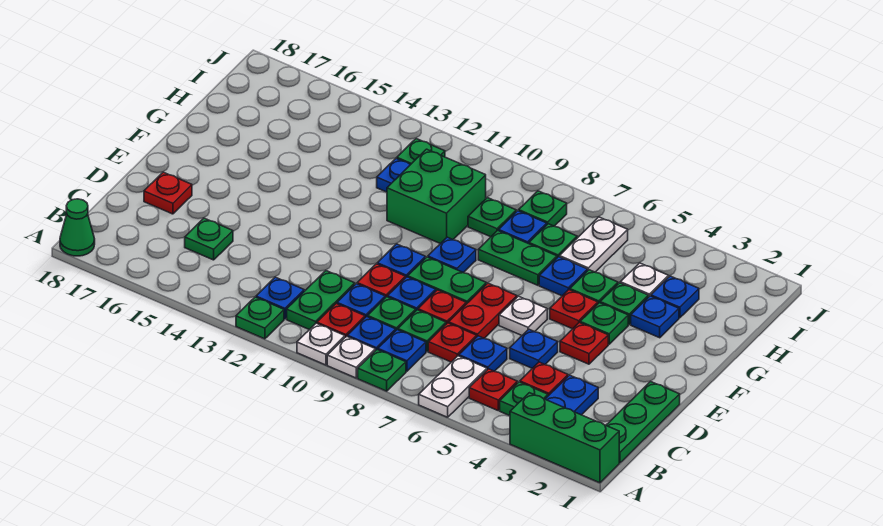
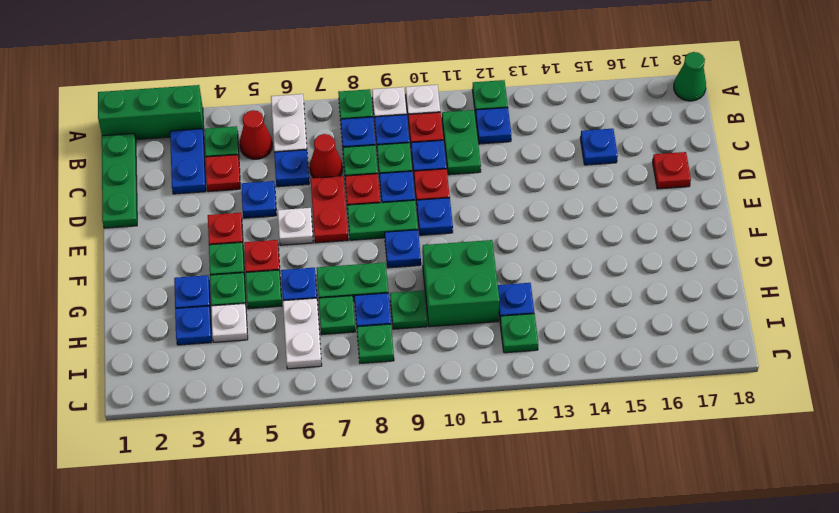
red 1x1 plate [469,369,517,410] -> red 1x1 cone [240,110,272,159]
red 1x1 plate [428,323,477,362] -> red 1x1 cone [310,134,343,178]
green 1x1 plate [185,218,233,260] -> blue 1x1 plate [580,129,618,165]

